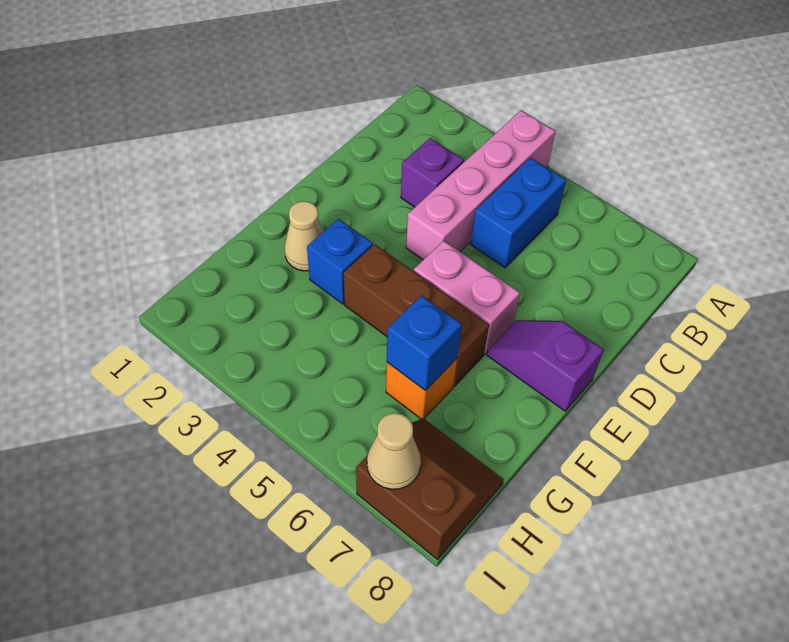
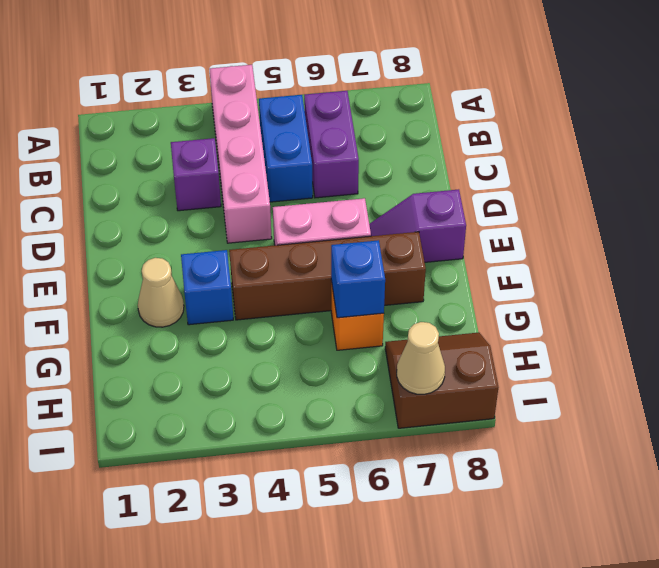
none -> purple 1x2 brick [304,91,359,198]
brown 1x3 brick [343,244,489,386] -> brown 1x4 brick [229,232,426,320]

